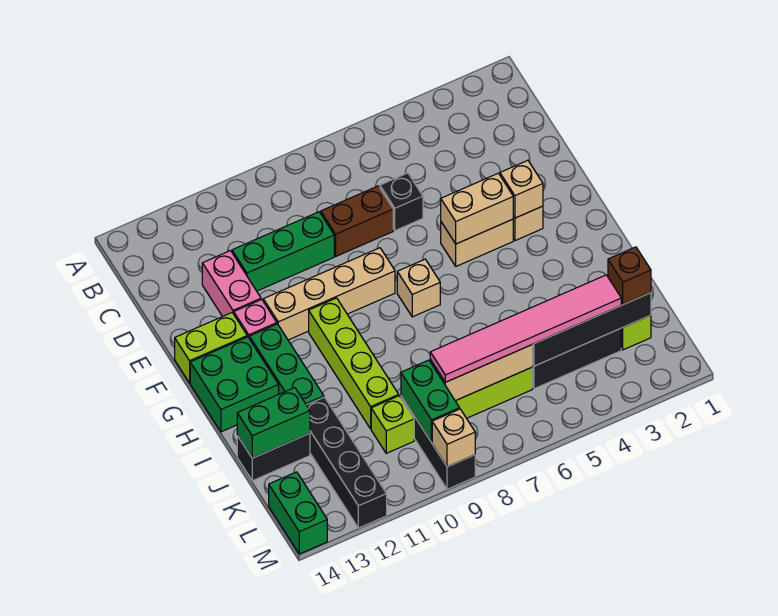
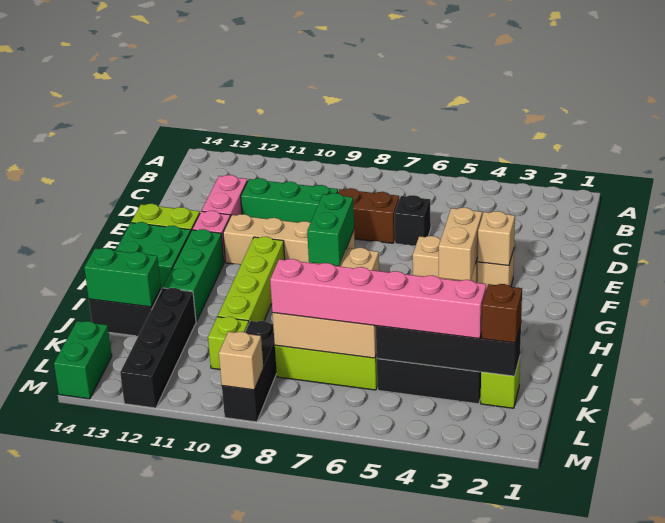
tan 1x2 brick [441,173,513,244] -> tan 1x2 brick turned to [439,208,482,281]
pink 1x6 tile [430,275,621,382] -> pink 1x6 brick [270,259,486,339]
green 1x2 brick [401,360,460,442] -> green 1x2 brick moved to [307,193,354,266]

